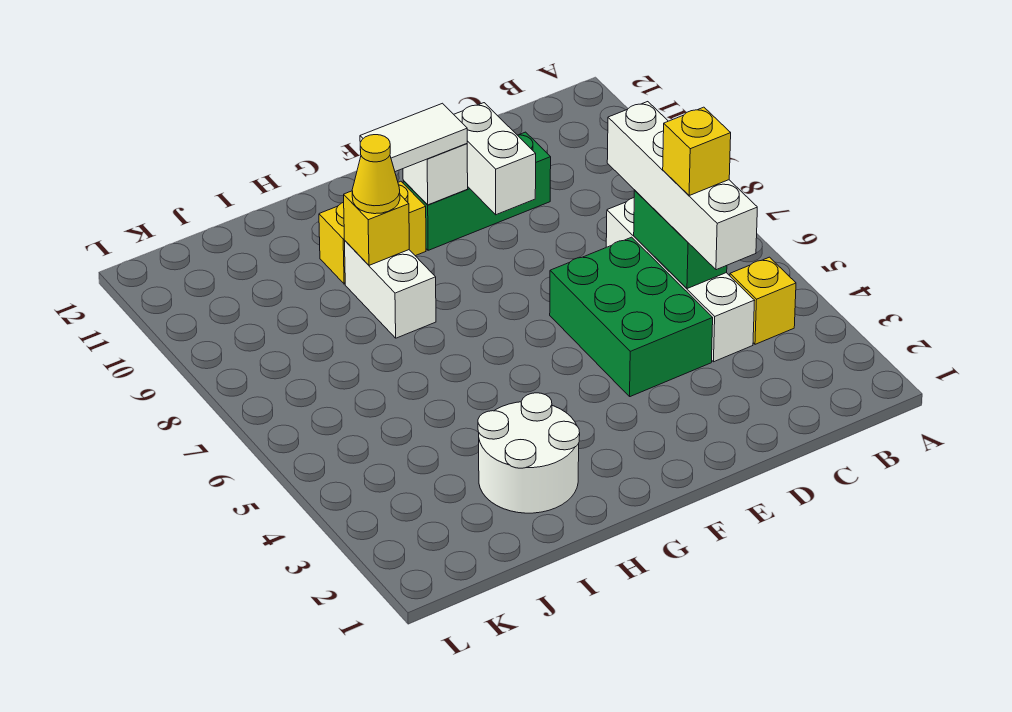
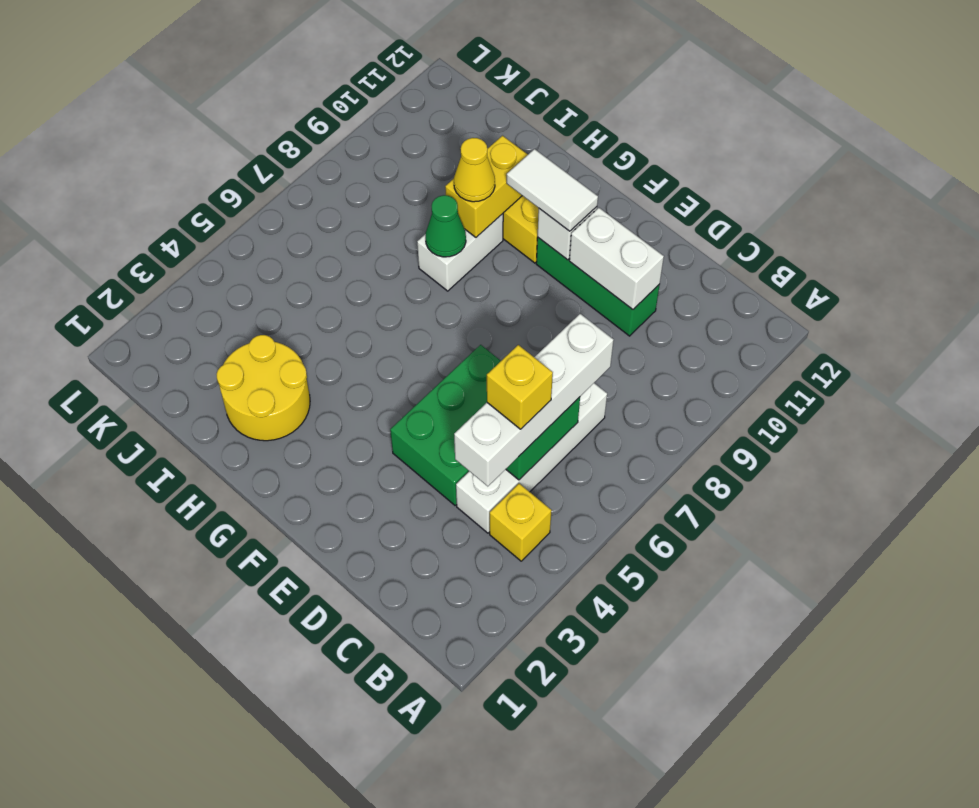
white 1x2 brick [454,103,536,215] -> white 1x2 brick turned to [569,208,664,310]
white 2x2 round brick [478,393,580,513] -> yellow 2x2 round brick [217,335,310,441]
none -> green 1x1 cone [426,195,466,257]
yellow 1x1 brick [344,191,409,265] -> yellow 1x2 brick [445,136,528,237]

